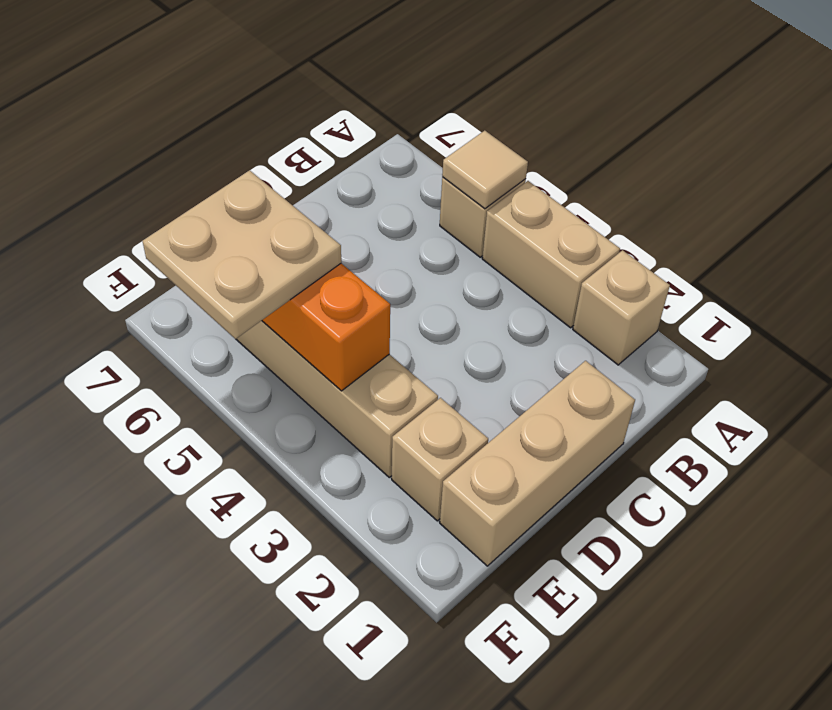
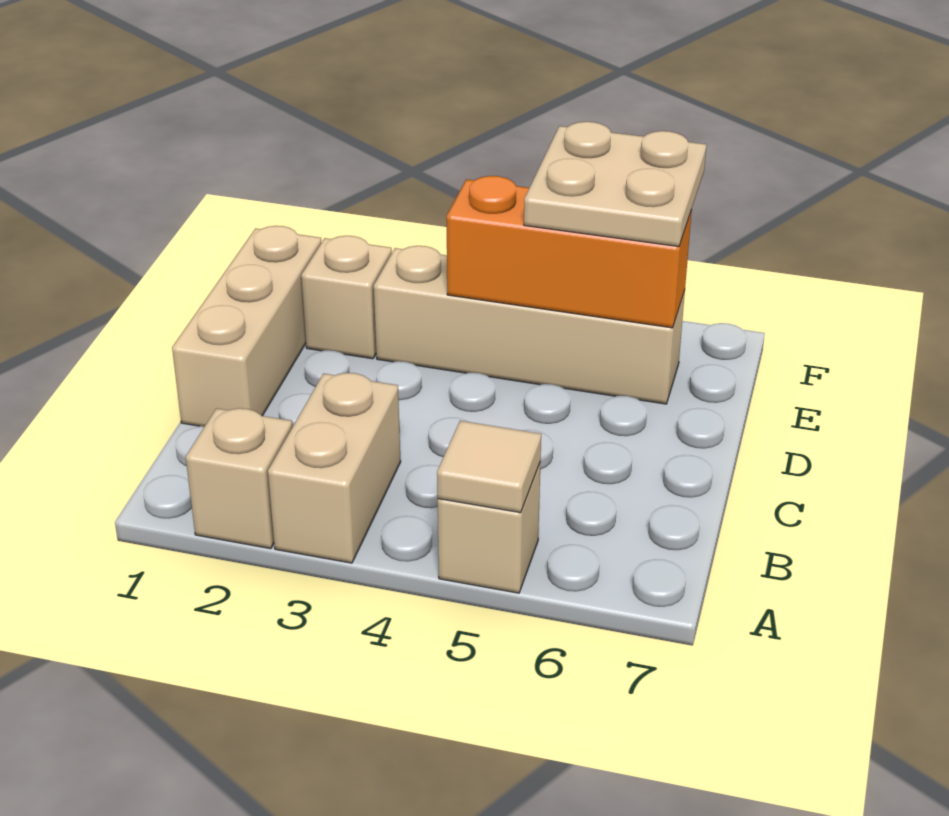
tan 1x2 brick [482,181,620,328] -> tan 1x2 brick turned to [268,373,401,563]

